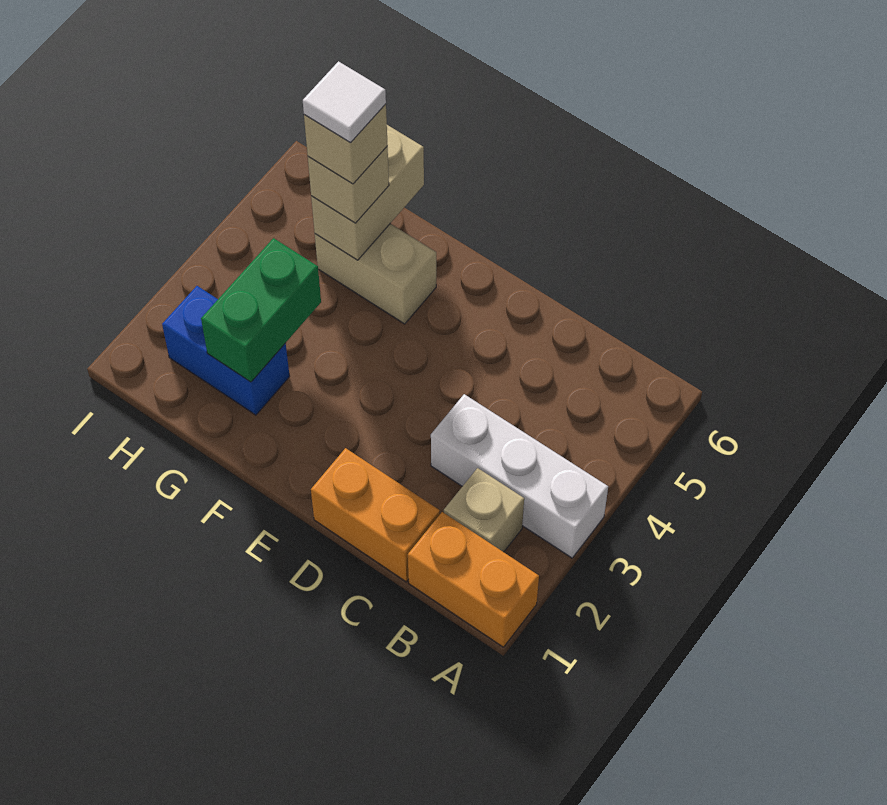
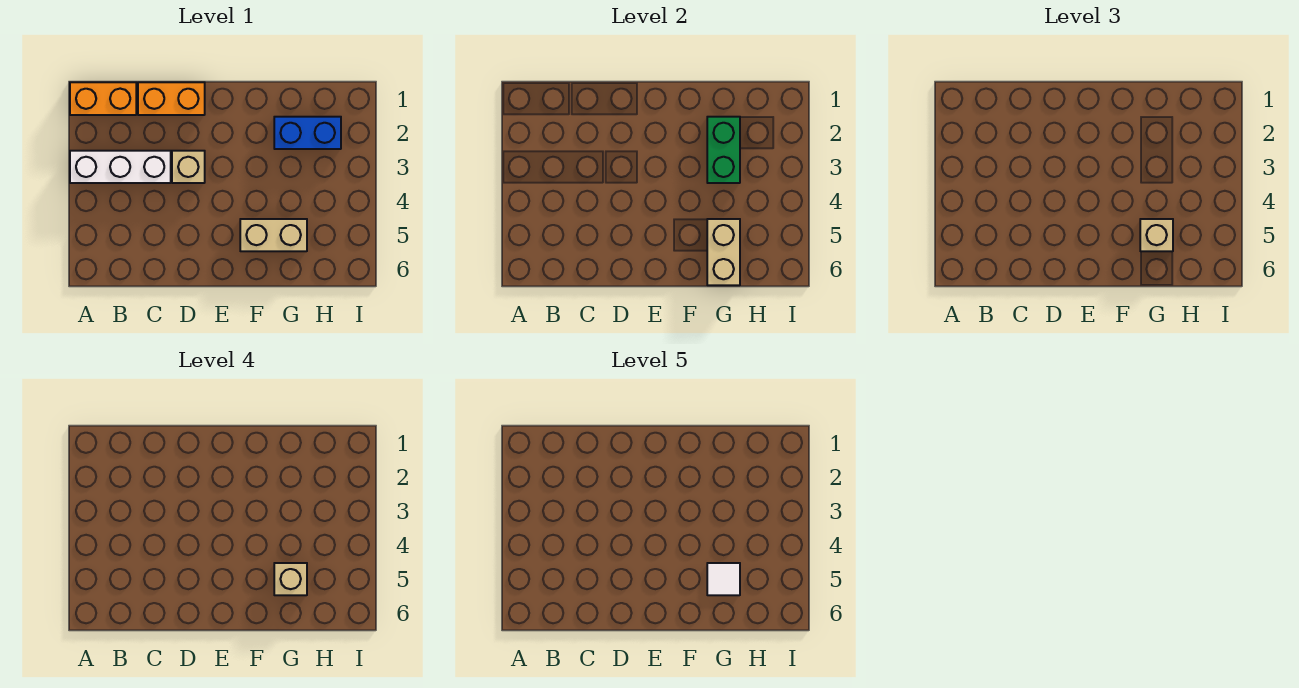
tan 1x1 brick [444,468,524,552] -> tan 1x1 brick moved to [172,151,205,183]

